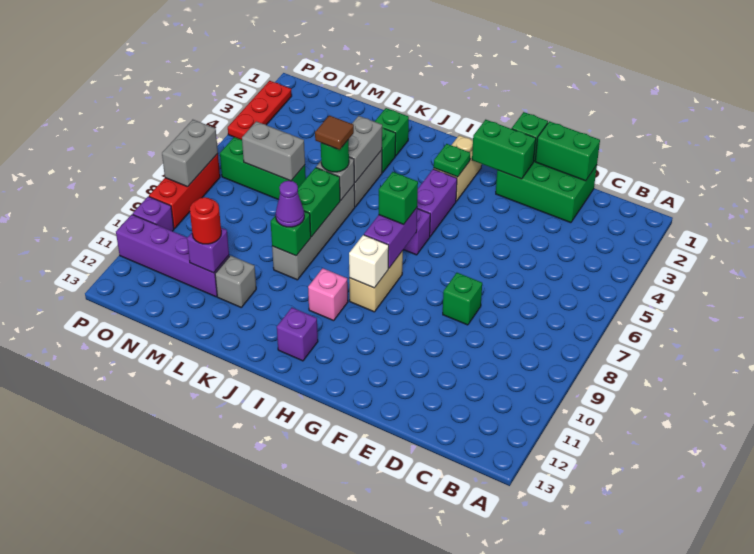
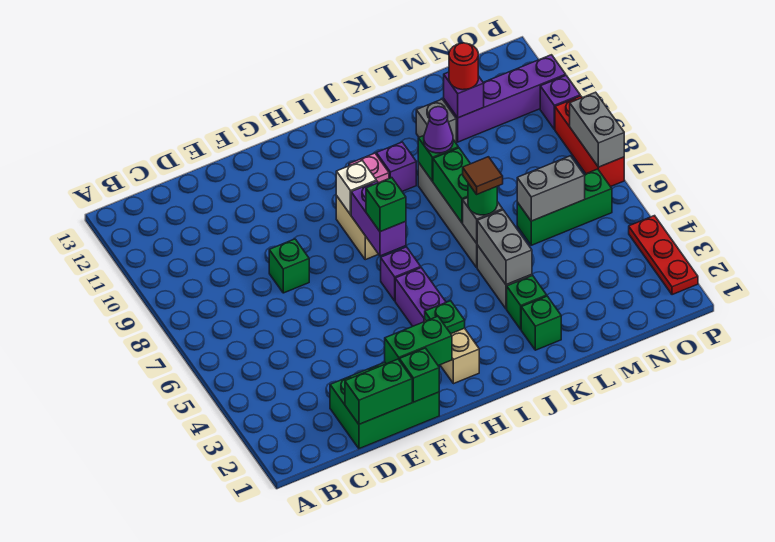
purple 1x1 brick [277,308,318,361] -> purple 1x1 brick moved to [376,142,416,191]

